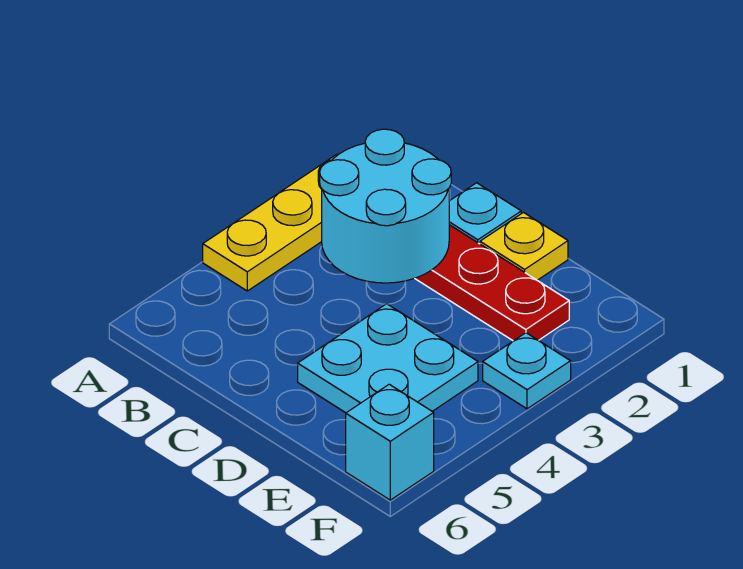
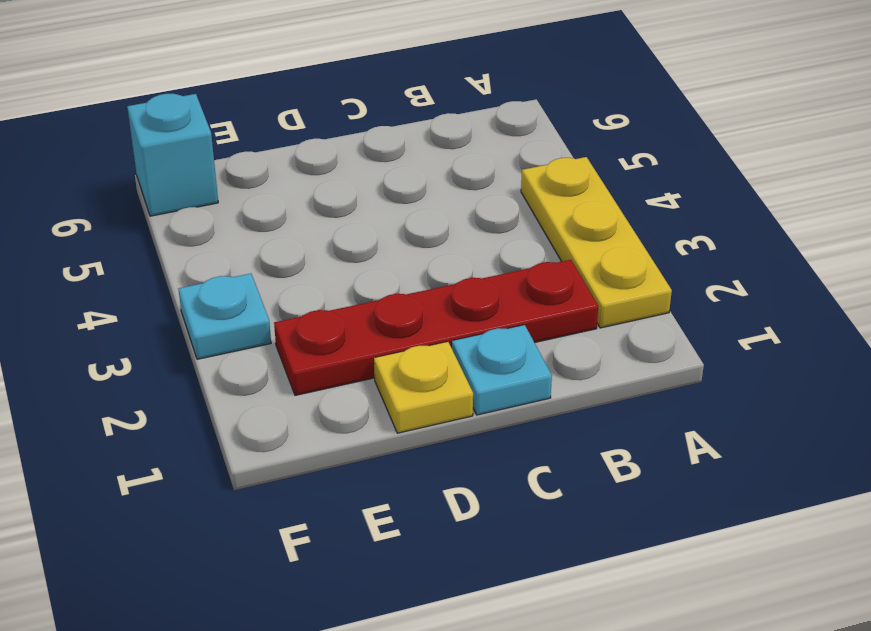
cyan 2x2 round brick [320,129,451,283] -> none
cyan 2x2 plate [298,304,478,413] -> none

